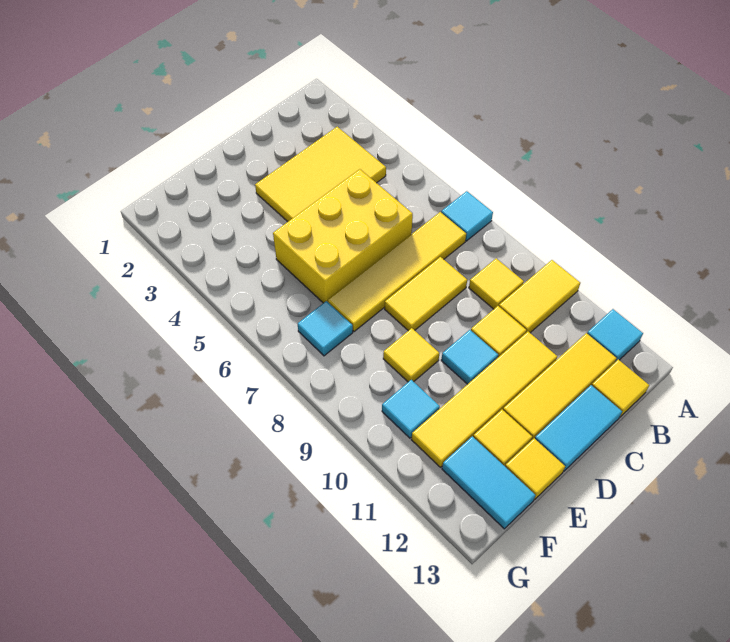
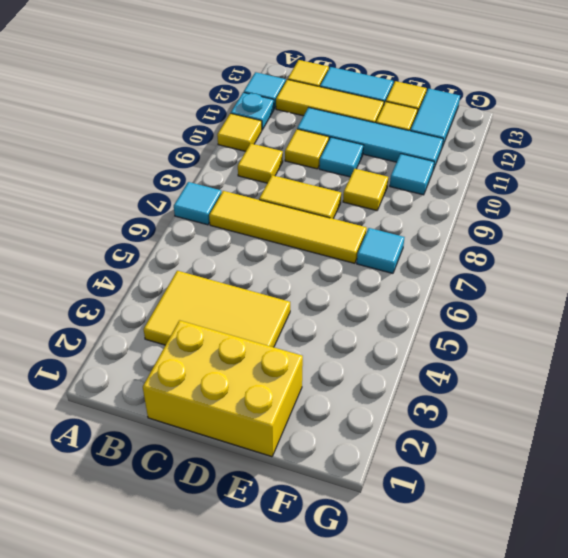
yellow 1x2 tile [499,260,580,333] -> yellow 1x1 tile [217,113,262,151]
none -> cyan 1x1 plate [231,92,274,130]
yellow 2x3 brick [273,169,413,303] -> yellow 2x3 brick moved to [143,320,303,457]
yellow 1x4 tile [411,332,557,467] -> cyan 1x4 tile [297,108,443,170]

